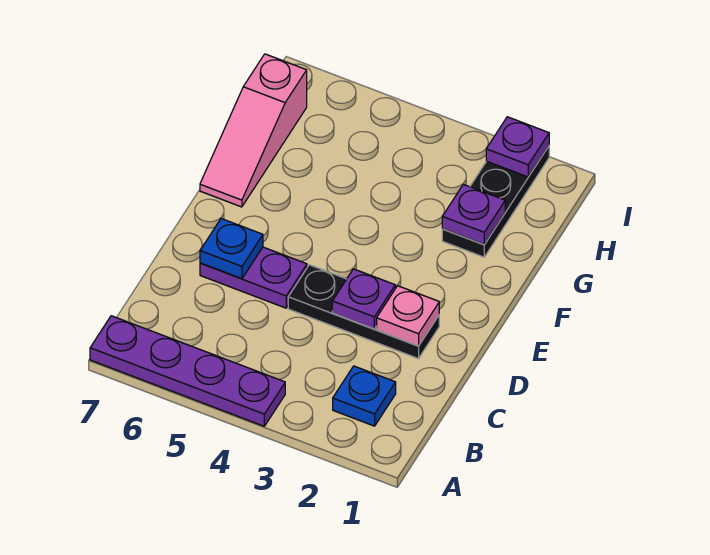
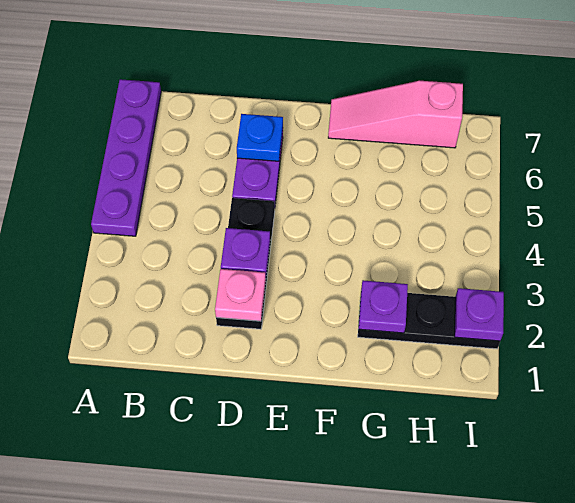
blue 1x1 plate [333,366,396,426] -> none

